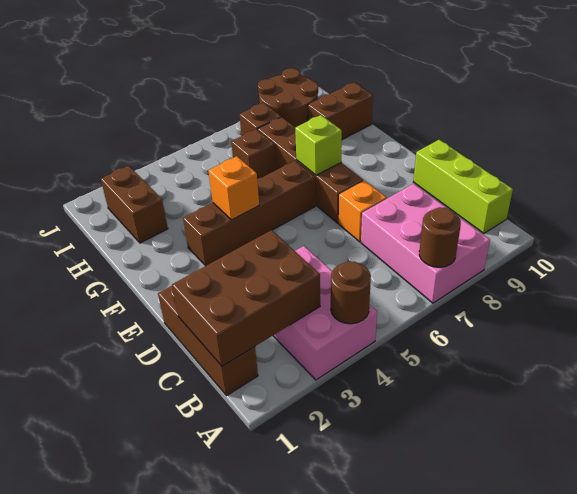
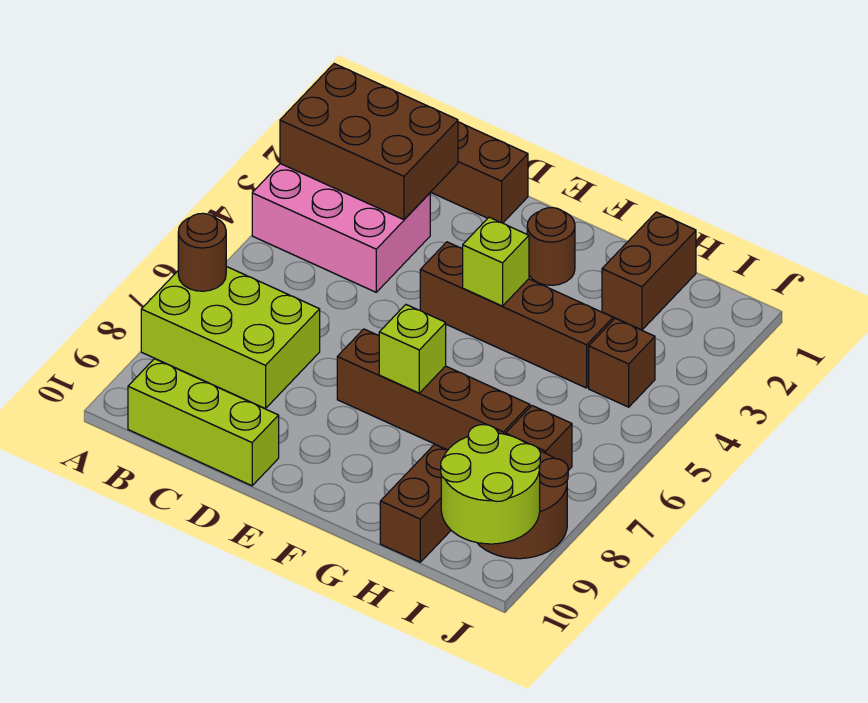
brown 1x1 round brick [331,261,371,324] -> brown 1x1 round brick moved to [527,208,575,285]
pink 2x3 brick [361,184,490,303] -> lime 2x3 brick [141,266,320,409]
brown 2x3 brick [172,230,320,366] -> brown 2x3 brick turned to [280,64,458,220]
orange 1x1 brick [339,181,386,242] -> none
brown 1x4 brick [183,161,315,266] -> brown 1x4 brick turned to [420,242,613,388]
orange 1x1 brick [208,156,259,220] -> lime 1x1 brick [463,217,529,306]
brown 1x2 brick [101,166,168,243] -> brown 1x2 brick turned to [602,212,696,330]
brown 1x1 brick [231,129,276,179] -> brown 1x1 brick moved to [589,318,655,407]
none -> lime 2x2 round brick [441,425,540,544]

